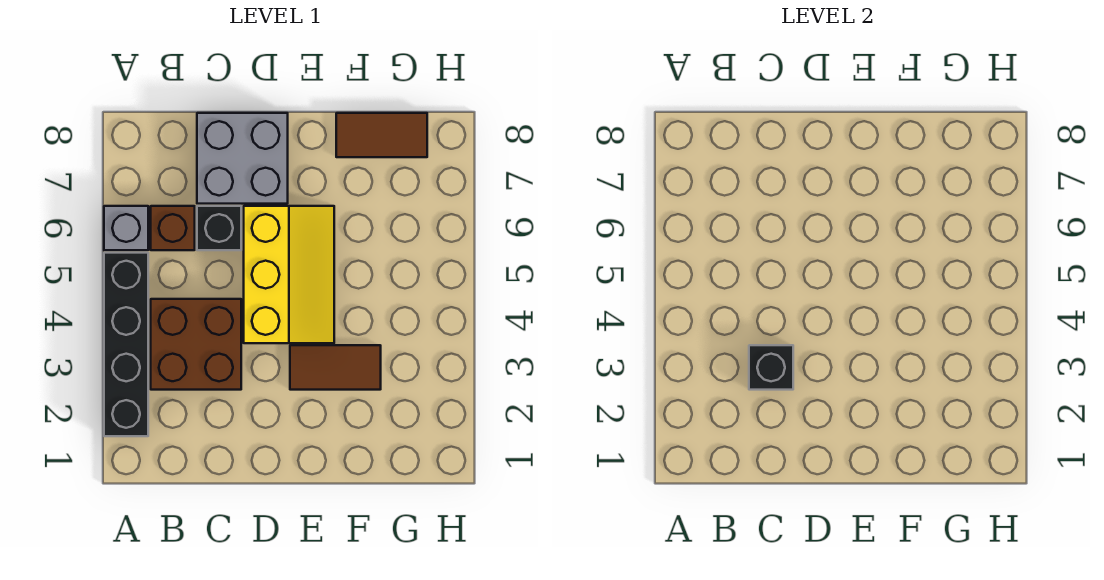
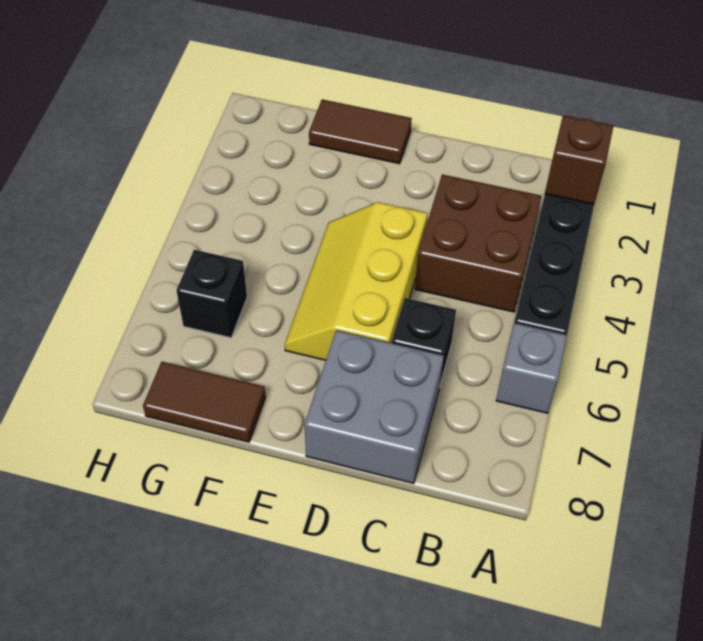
brown 1x1 brick [151,206,195,250] -> brown 1x1 brick moved to [545,115,613,204]
black 1x1 brick [749,345,793,390] -> black 1x1 brick moved to [176,250,247,338]
brown 1x2 tile [290,345,381,390] -> brown 1x2 tile moved to [309,99,412,164]

